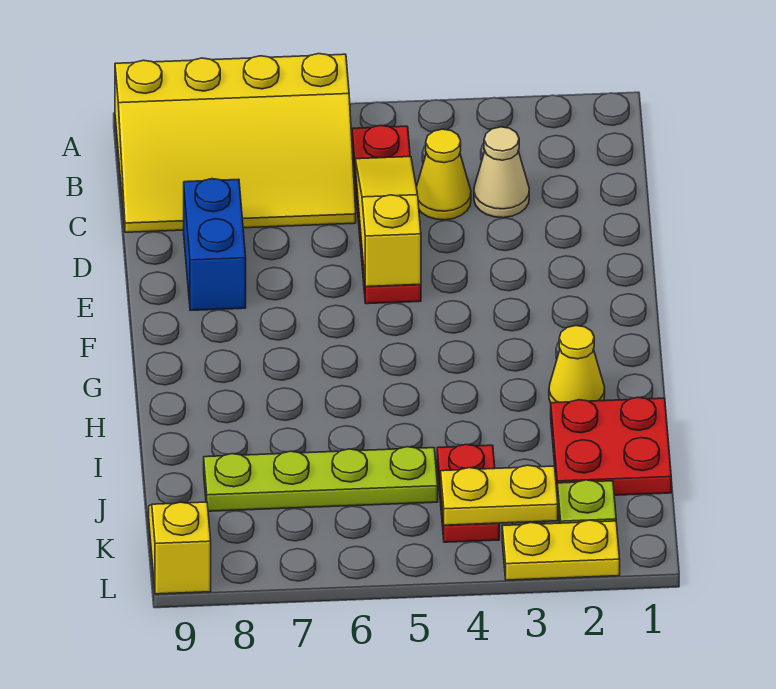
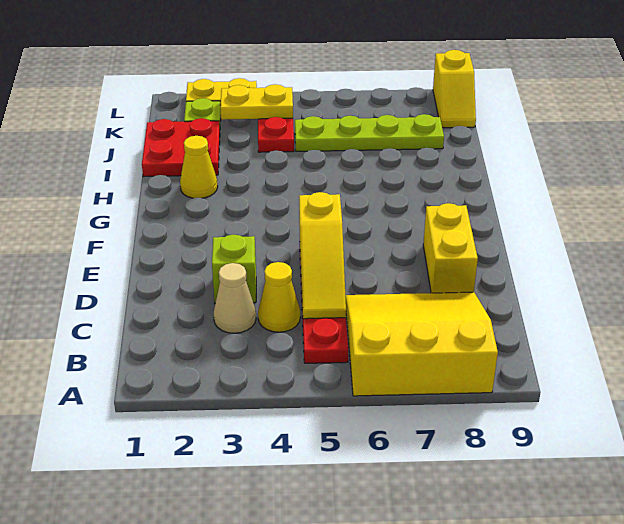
yellow 3x4 slope [115,54,356,232] -> yellow 3x3 slope [346,292,498,396]
none -> lime 1x1 brick [212,235,256,303]
blue 1x2 brick [184,179,246,311] -> yellow 1x2 brick [423,203,478,293]

